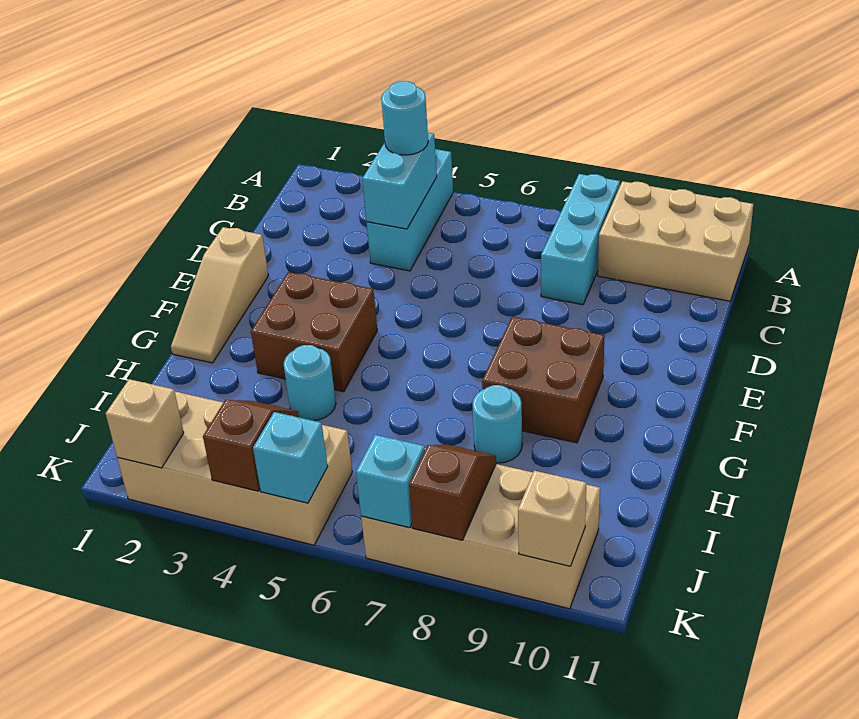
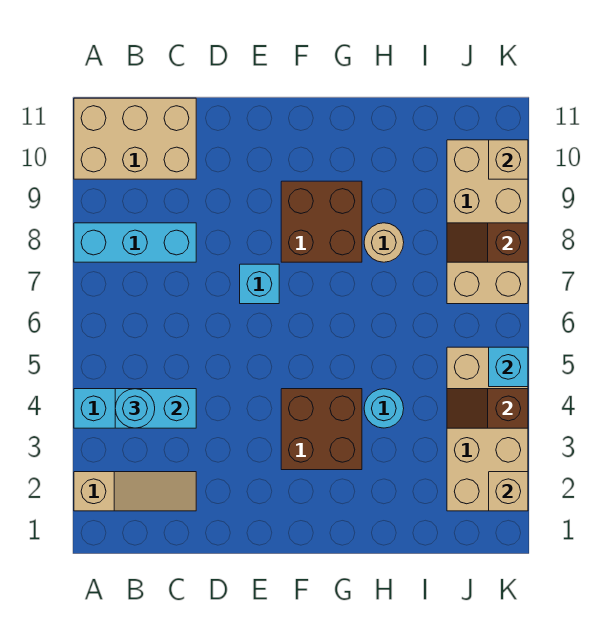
tan 2x3 brick [598,181,753,301] -> tan 2x3 brick turned to [74,98,196,179]
tan 1x3 slope [171,227,269,363] -> tan 1x3 slope moved to [74,472,196,511]
cyan 1x1 round brick [473,385,522,463] -> tan 1x1 round brick [364,223,404,262]
cyan 1x1 brick [356,435,425,528] -> cyan 1x1 brick moved to [240,264,279,304]

